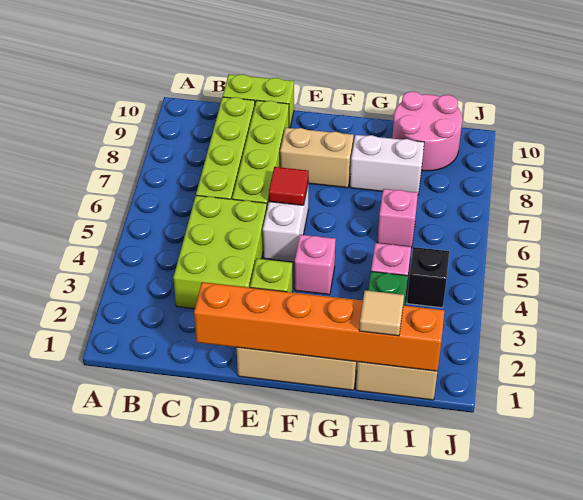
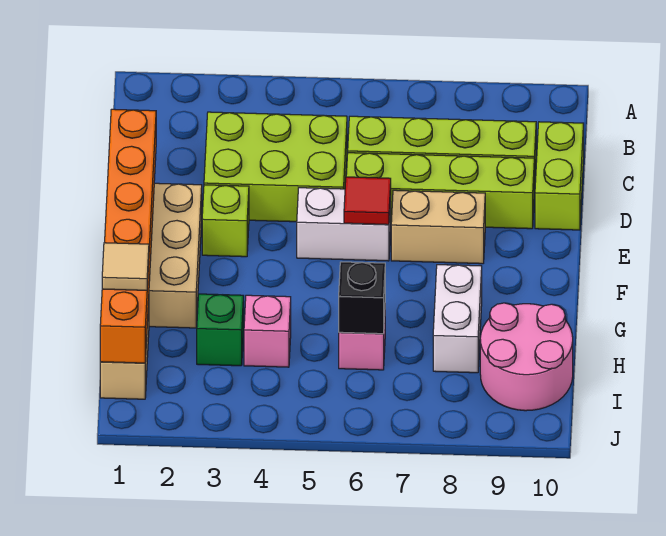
tan 1x2 brick [280,128,354,188] -> tan 1x2 brick turned to [391,190,485,264]
pink 1x1 brick [294,235,336,295] -> none
black 1x1 brick [407,247,449,308] -> black 1x1 brick moved to [339,262,385,334]

